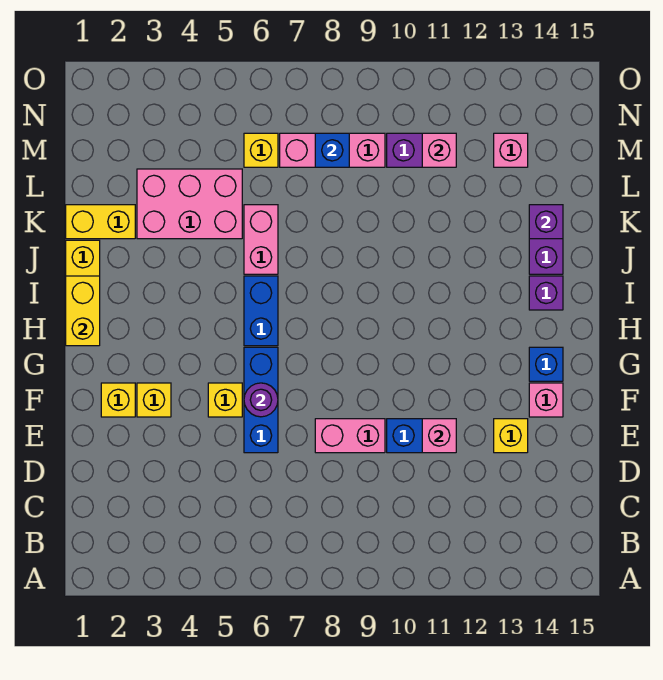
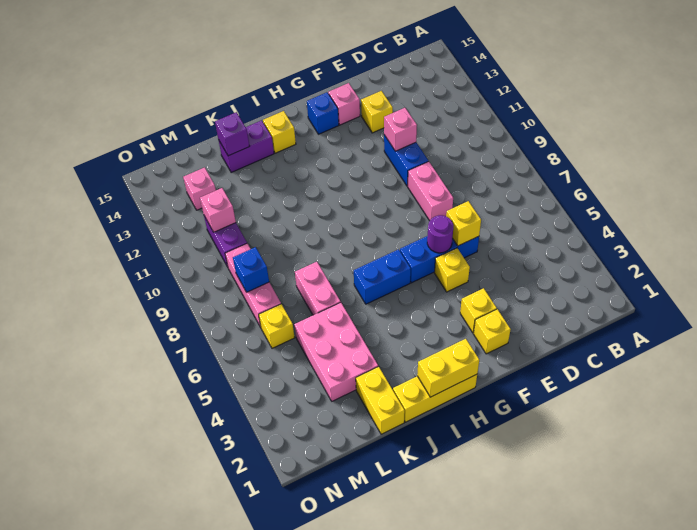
none -> yellow 1x1 brick [446,201,481,246]
purple 1x1 brick [529,276,563,310] -> yellow 1x1 brick [263,111,296,153]
pink 1x2 brick [244,205,278,274] -> pink 1x2 brick turned to [295,262,341,315]

